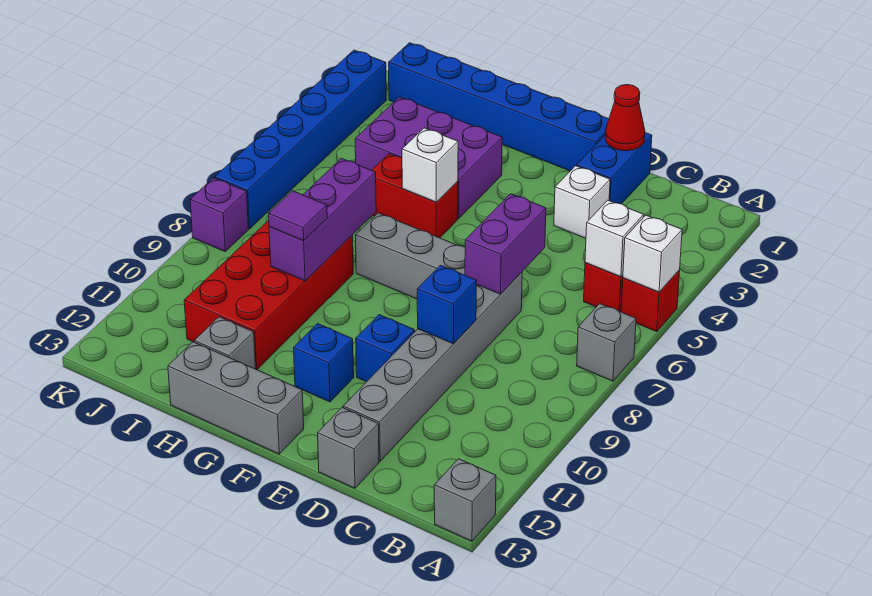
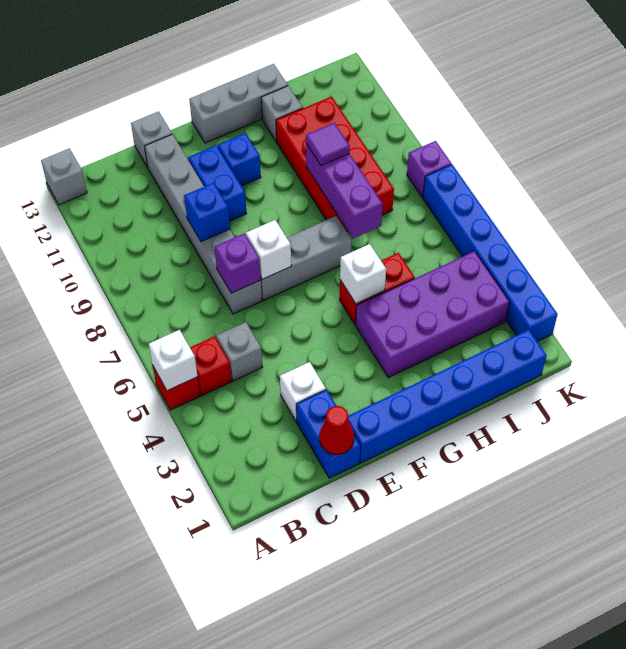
grey 1x1 brick [577,304,636,381] -> grey 1x1 brick moved to [216,322,262,381]
white 1x1 brick [585,200,644,277] -> white 1x1 brick moved to [246,220,291,279]
purple 1x2 brick [465,194,546,294] -> purple 1x1 brick [215,234,261,293]
blue 1x1 brick [356,315,415,382] -> blue 1x2 brick [188,145,247,221]
purple 2x3 brick [355,97,502,219] -> purple 2x4 brick [356,251,509,378]

